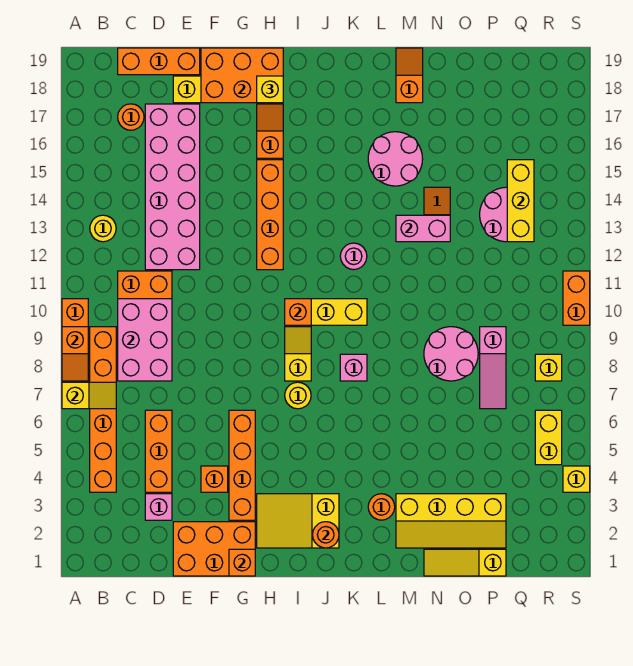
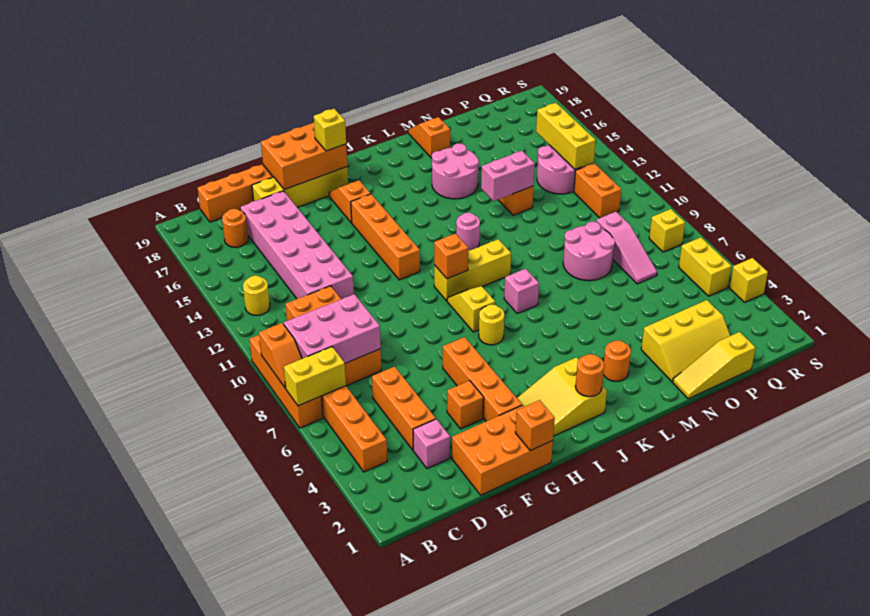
yellow 1x2 slope [62,382,116,409] -> yellow 1x2 brick [284,347,346,406]
pink 2x3 brick [118,299,172,381] -> pink 2x3 brick turned to [284,294,381,363]
yellow 2x4 slope [396,494,506,548] -> yellow 2x3 slope [641,300,730,382]
orange 1x2 brick [563,271,590,325] -> orange 1x2 brick moved to [574,163,621,218]

